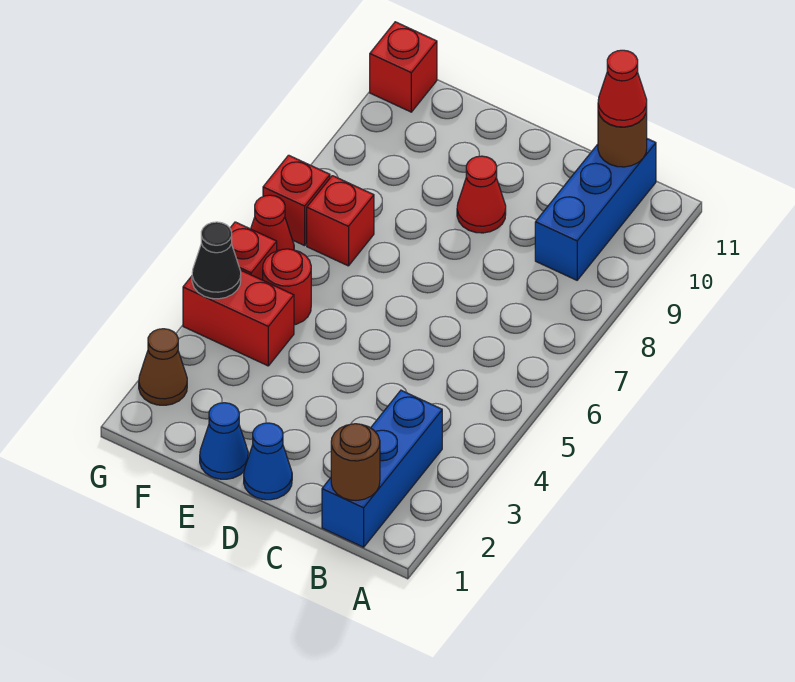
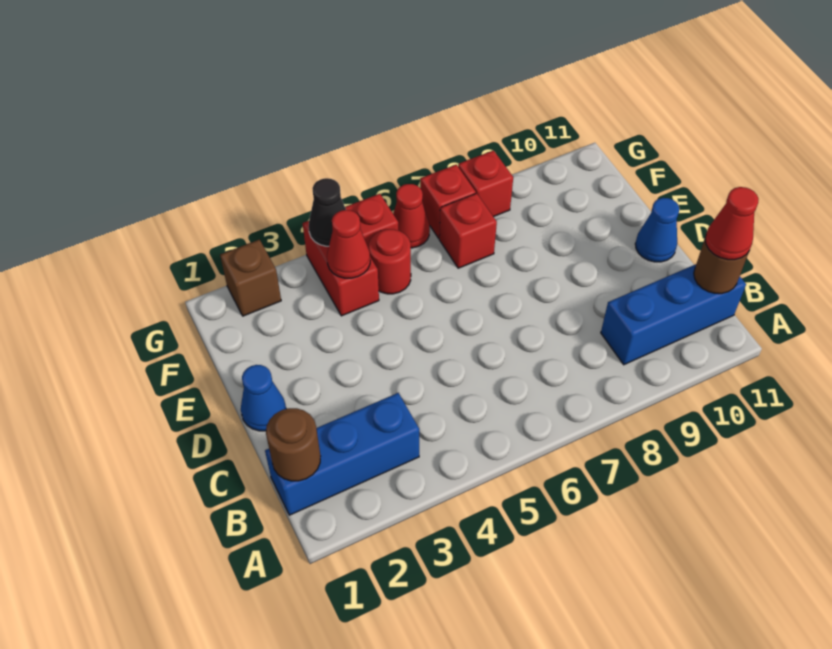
red 1x1 cone [457,156,506,233] -> red 1x1 cone moved to [327,210,370,278]
blue 1x1 cone [200,403,248,479] -> blue 1x1 cone moved to [635,198,679,262]
brown 1x1 cone [139,329,187,405] -> brown 1x1 brick [220,240,281,316]
red 1x1 brick [370,22,437,112] -> red 1x1 brick moved to [458,150,513,217]

